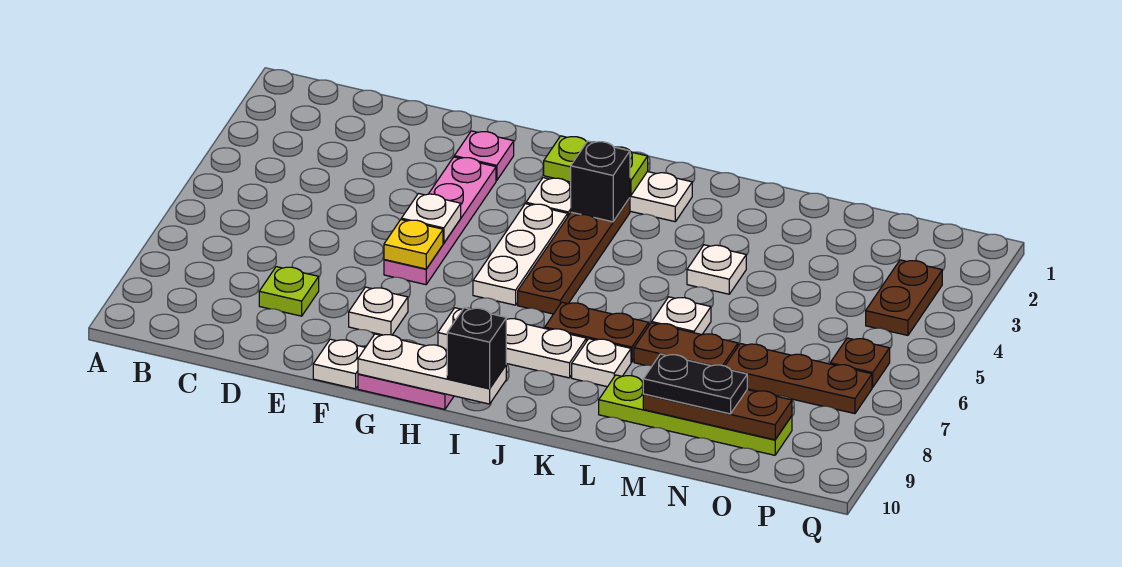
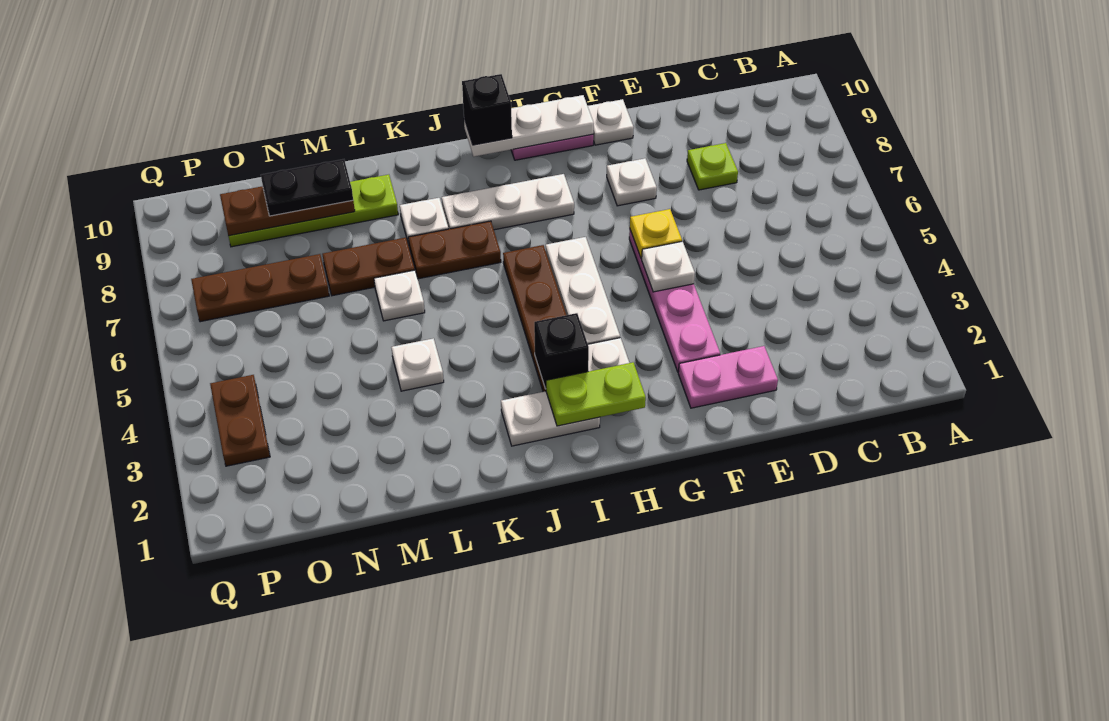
pink 1x1 plate [454,131,514,181] -> pink 1x2 plate [678,346,778,408]
brown 1x1 plate [830,338,890,388] -> none

